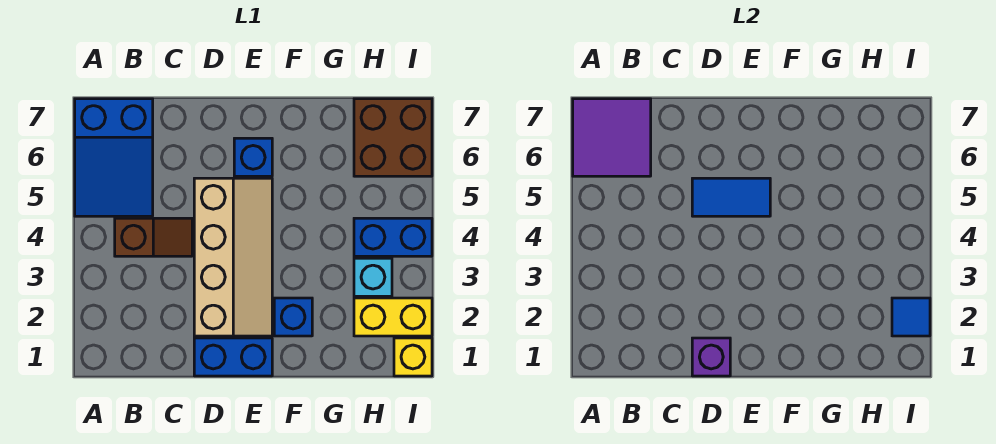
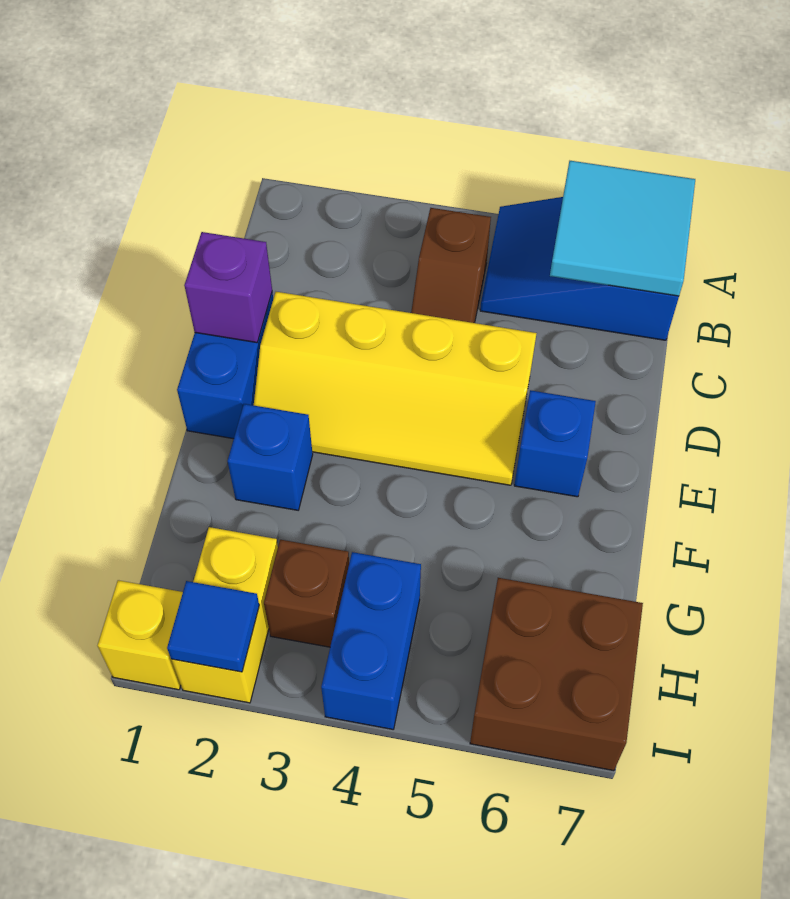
purple 2x2 tile [573,99,651,176] -> cyan 2x2 tile [550,161,695,296]
tan 2x4 slope [194,178,272,336] -> yellow 2x4 slope [254,292,537,485]
blue 1x2 tile [692,178,770,216] -> none
cyan 1x1 brick [354,258,392,296] -> brown 1x1 brick [264,540,349,647]

